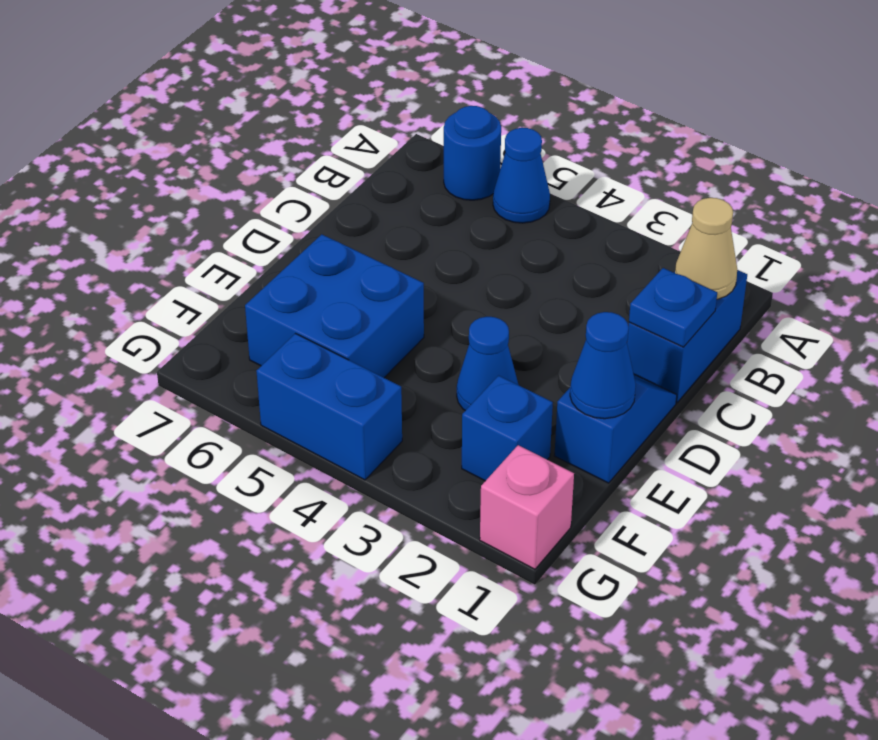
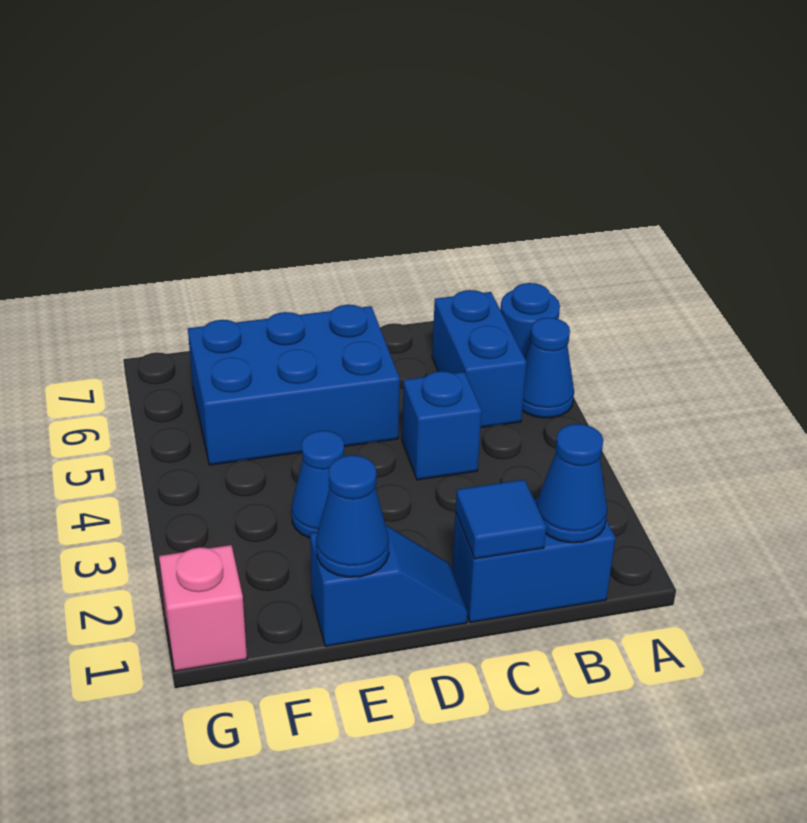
tan 1x1 cone [675,198,737,299] -> blue 1x1 cone [536,424,607,543]
blue 1x1 plate [629,268,717,347] -> blue 1x1 tile [456,480,546,559]
blue 2x2 brick [245,234,424,378] -> blue 2x3 brick [188,305,400,465]
blue 1x1 brick [462,376,553,481] -> blue 1x1 brick moved to [402,371,482,480]
blue 1x2 brick [256,334,402,480] -> blue 1x2 brick moved to [432,290,526,427]

